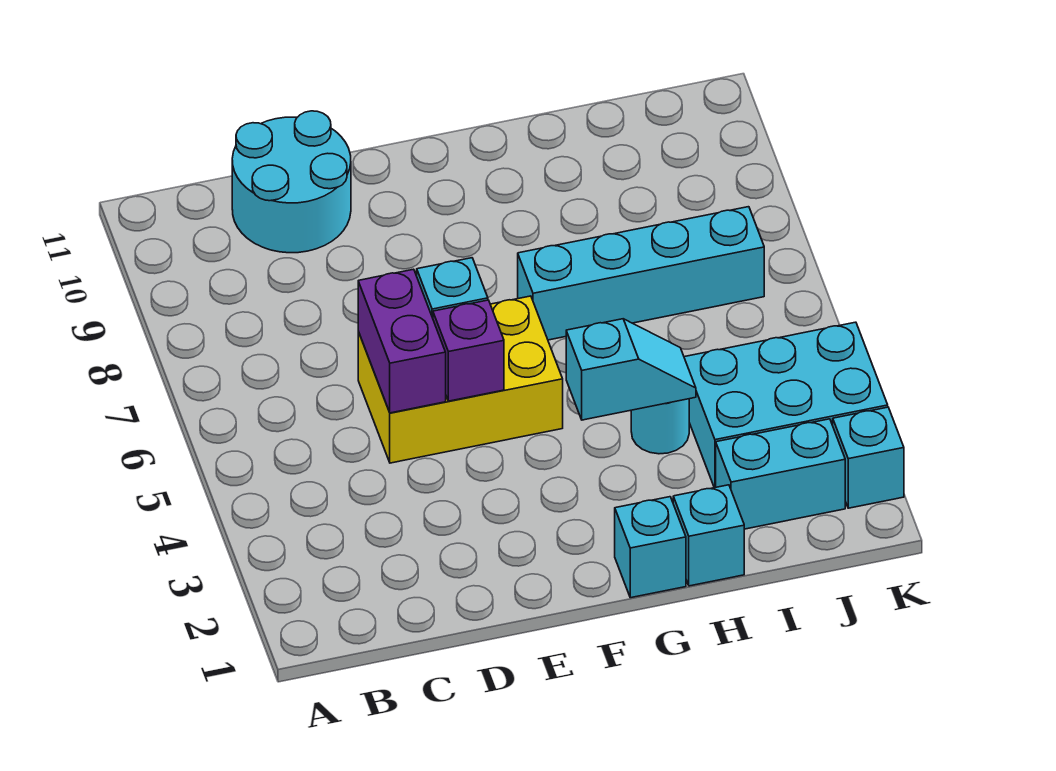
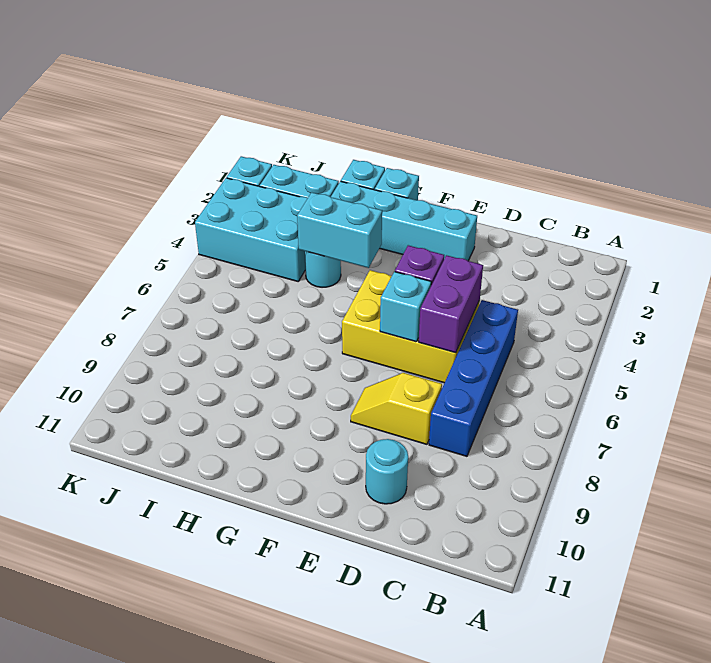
none -> blue 1x4 brick [429,300,518,456]
cyan 2x2 round brick [232,111,351,253] -> cyan 1x1 round brick [366,439,408,504]
none -> yellow 1x2 slope [351,373,442,444]
cyan 1x2 slope [566,319,696,420] -> cyan 1x2 brick [297,192,382,268]
cyan 1x4 brick [518,207,764,340] -> cyan 1x4 brick moved to [331,181,477,261]

